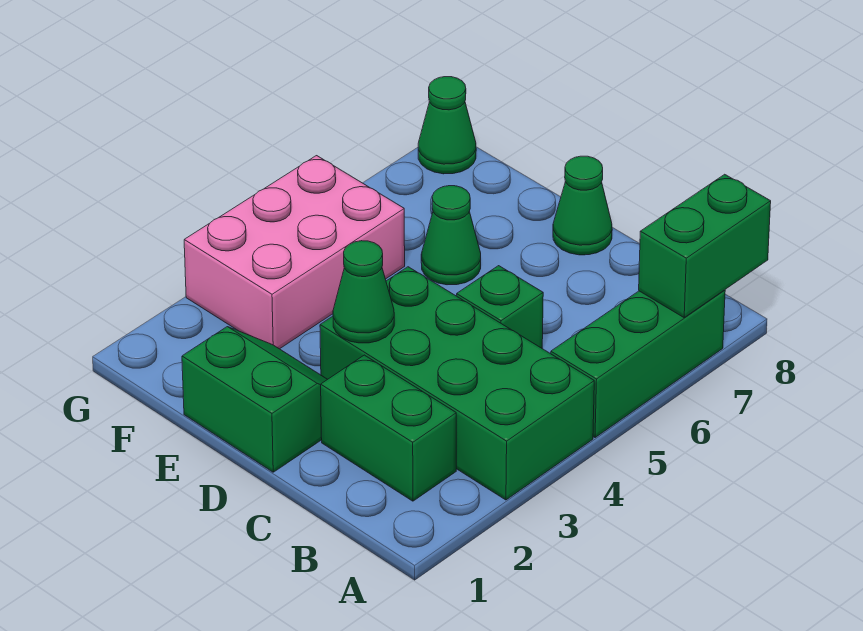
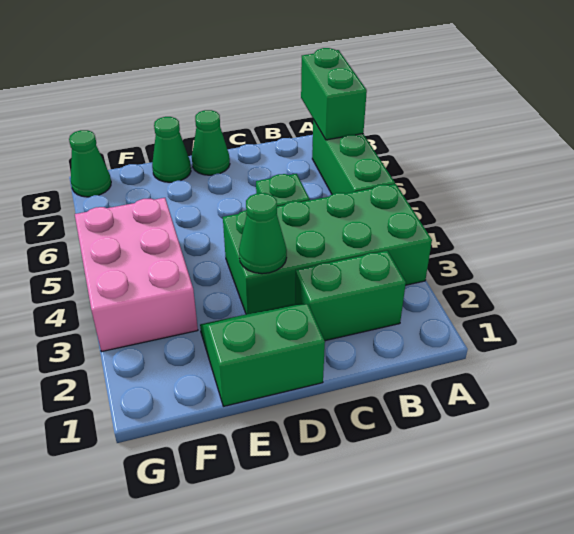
green 1x1 cone [421,186,481,285] -> green 1x1 cone moved to [152,117,191,182]

